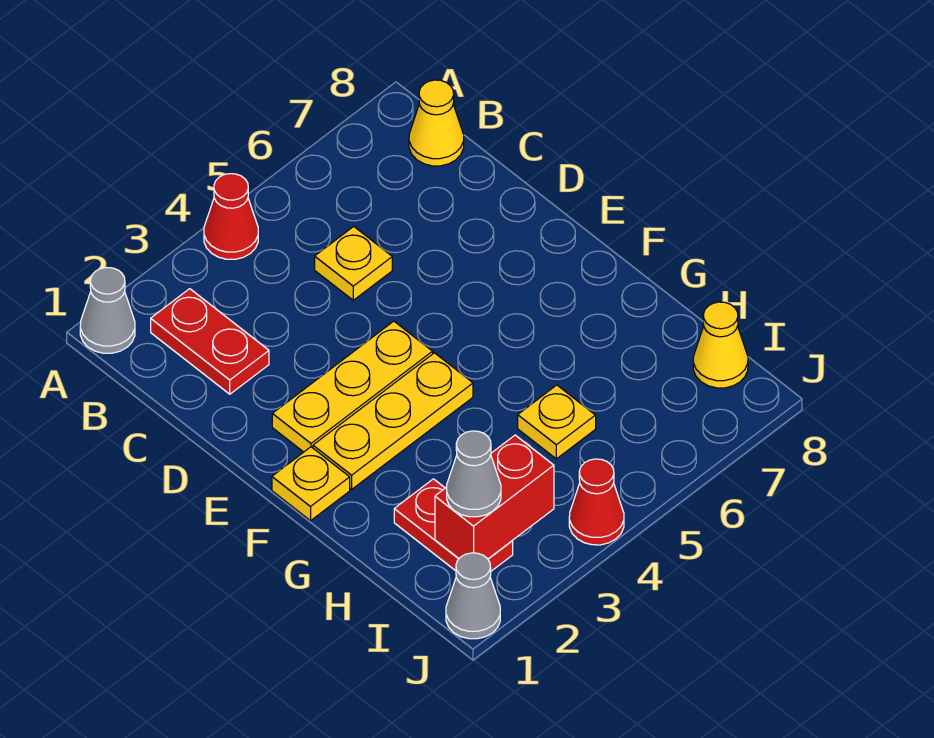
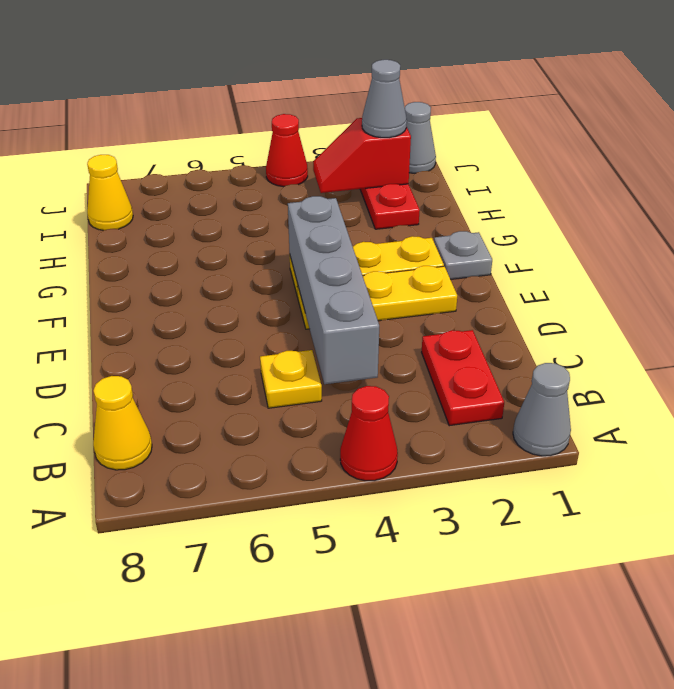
none -> grey 1x4 brick [288,196,379,384]
yellow 1x1 plate [272,447,350,521] -> grey 1x1 plate [434,231,492,279]
yellow 1x1 plate [518,385,596,459] -> none
red 1x2 brick [435,435,554,559] -> red 1x2 slope [313,118,411,193]

